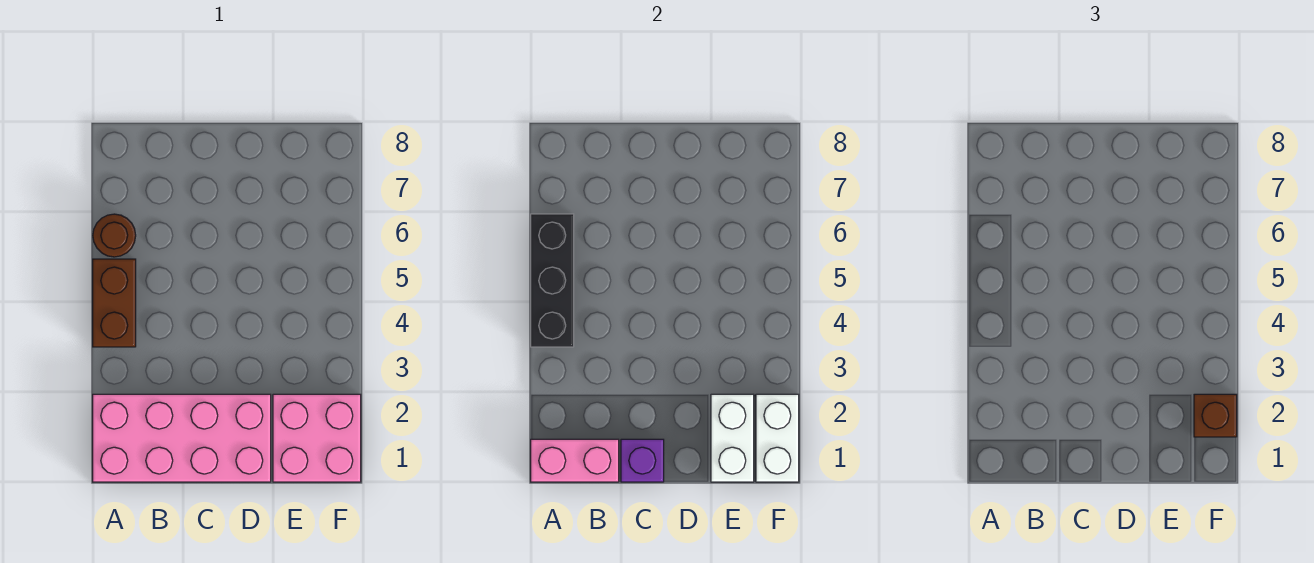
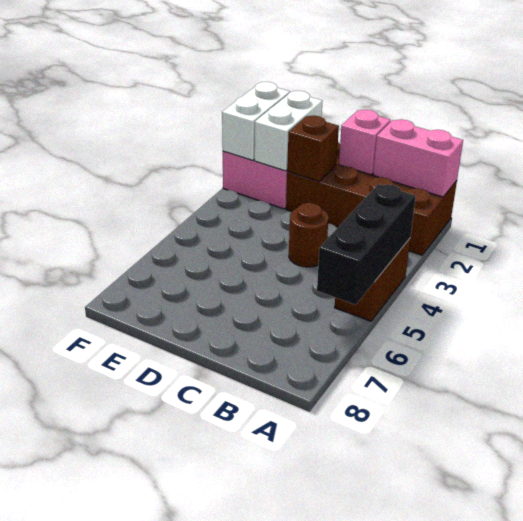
pink 2x4 brick [93,394,271,482] -> brown 2x4 brick [286,142,457,255]
brown 1x1 round brick [93,214,136,257] -> brown 1x1 round brick moved to [289,203,329,267]
purple 1x1 brick [621,439,664,482] -> pink 1x1 brick [339,110,391,175]
brown 1x1 brick [1194,394,1237,437] -> brown 1x1 brick moved to [287,116,339,181]

